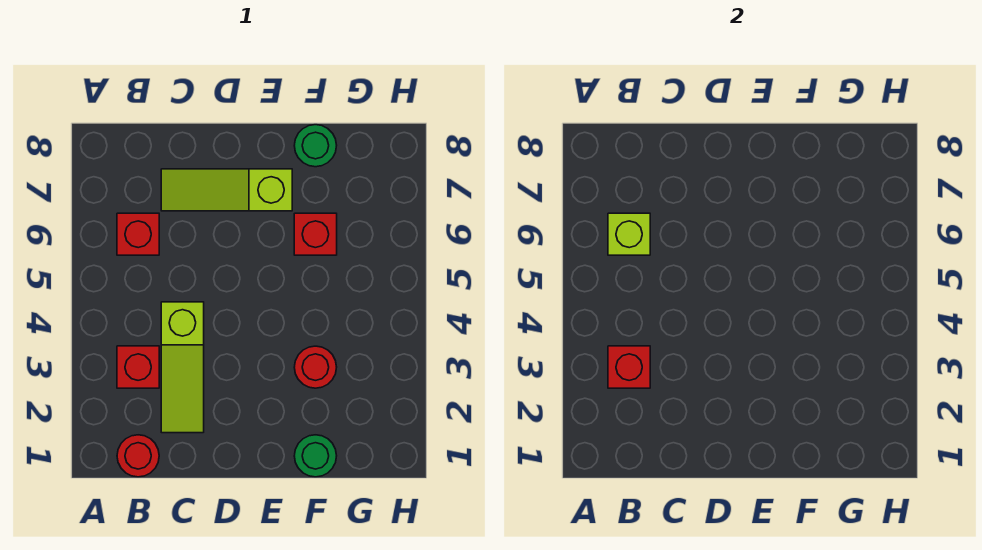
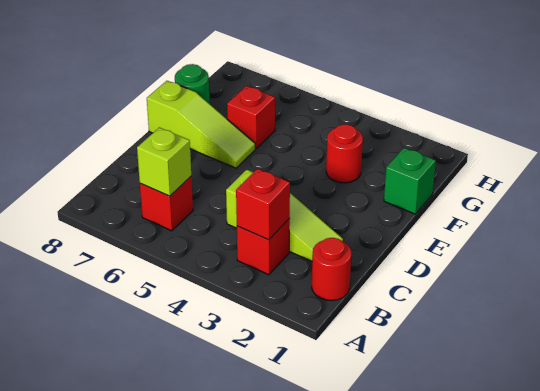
lime 1x3 slope [161,169,292,211] -> lime 1x3 slope turned to [147,81,255,168]
green 1x1 round brick [294,435,337,477] -> green 1x1 brick [384,148,436,214]

